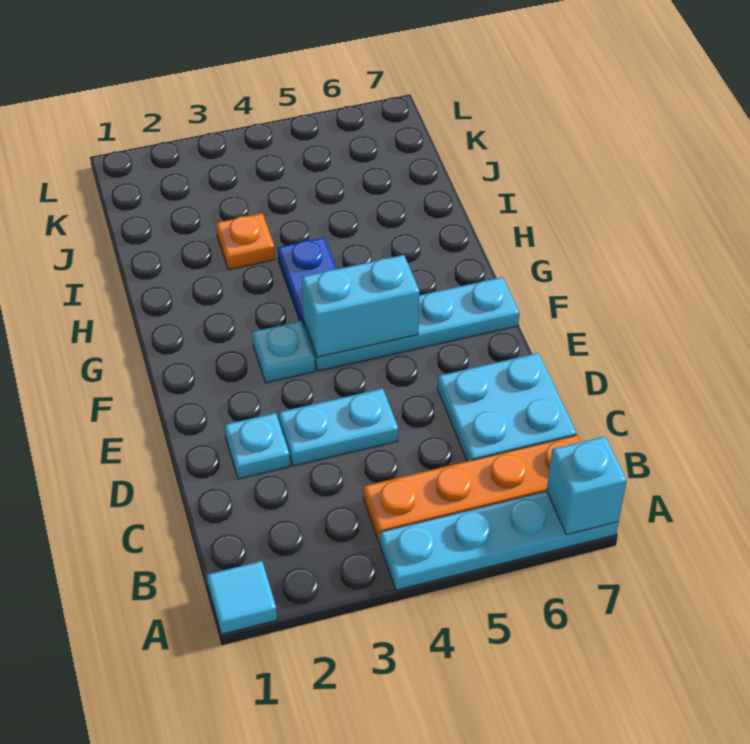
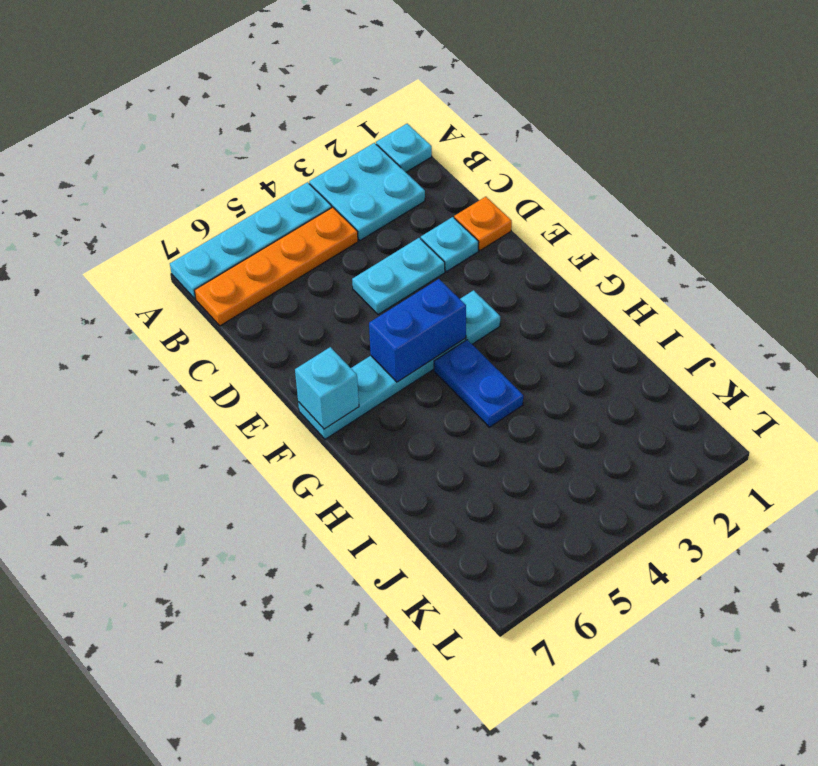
cyan 1x1 tile [207,561,277,634] -> cyan 1x1 plate [376,124,432,172]
cyan 1x1 brick [547,436,627,535] -> cyan 1x1 brick moved to [295,347,359,429]
cyan 2x2 plate [437,353,576,461] -> cyan 2x2 plate moved to [309,143,425,241]
cyan 1x2 brick [302,255,420,357] -> blue 1x2 brick [369,279,466,382]
orange 1x1 plate [216,213,275,270] -> orange 1x1 plate moved to [454,197,512,251]

